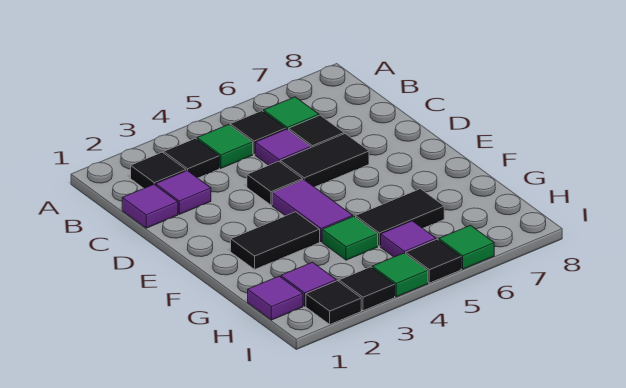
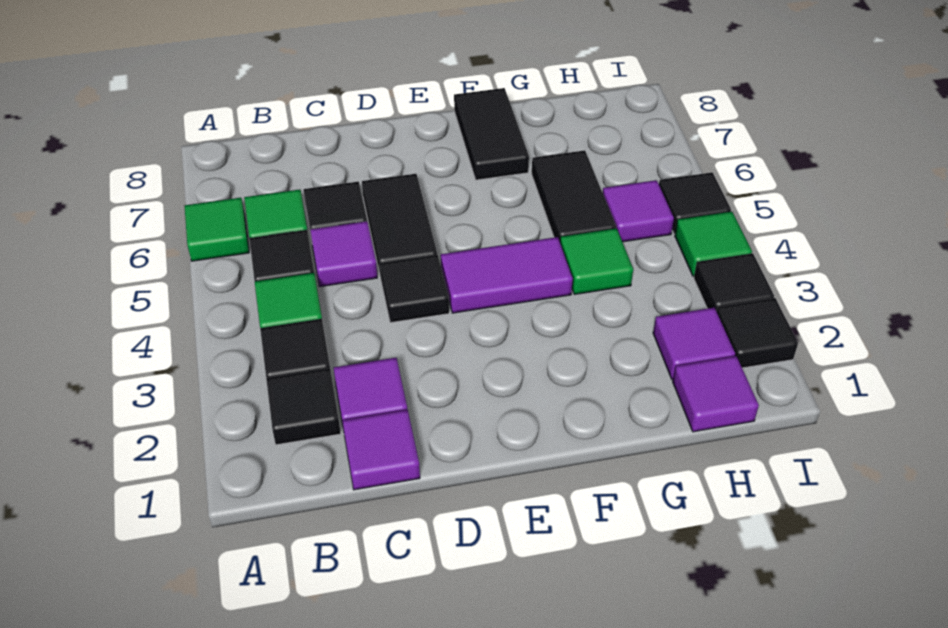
black 1x2 tile [231,212,320,269] -> black 1x2 tile moved to [454,88,529,180]
green 1x1 tile [439,225,494,269] -> green 1x1 tile moved to [185,198,249,261]

